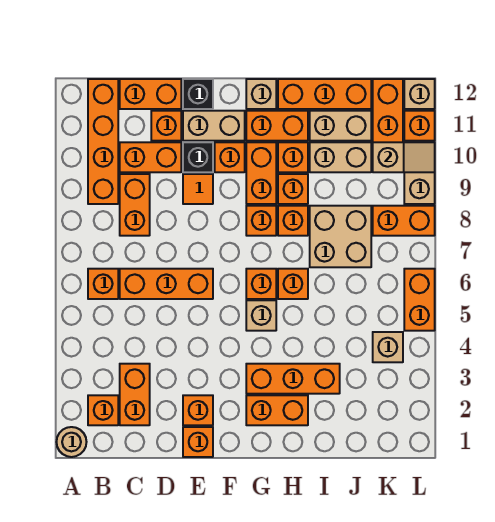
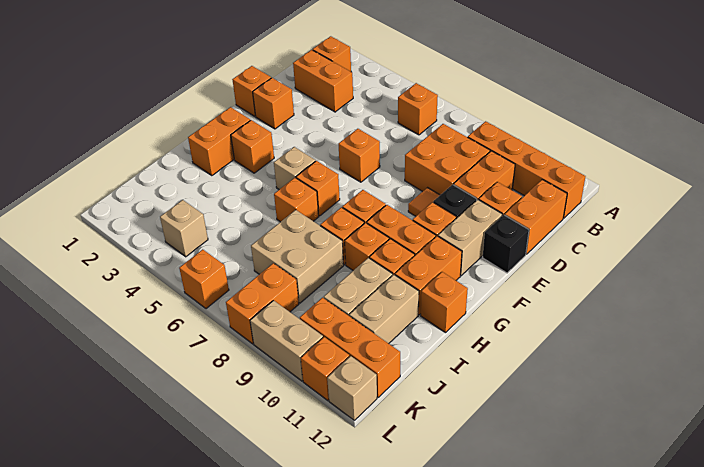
tan 1x1 round brick [57,427,86,457] -> none
orange 1x3 brick [120,269,213,299] -> orange 1x1 brick [338,129,380,182]
orange 1x2 brick [120,174,150,236] -> orange 2x2 brick [405,124,490,195]
orange 1x3 brick [246,364,340,394] -> orange 1x1 brick [231,120,274,173]
tan 1x1 brick [246,79,276,109] -> none
orange 1x3 brick [278,79,371,109] -> orange 1x1 brick [421,272,468,333]
tan 1x2 slope [373,142,435,172] -> none
orange 1x2 brick [404,269,435,331] -> orange 1x1 brick [179,249,229,309]

